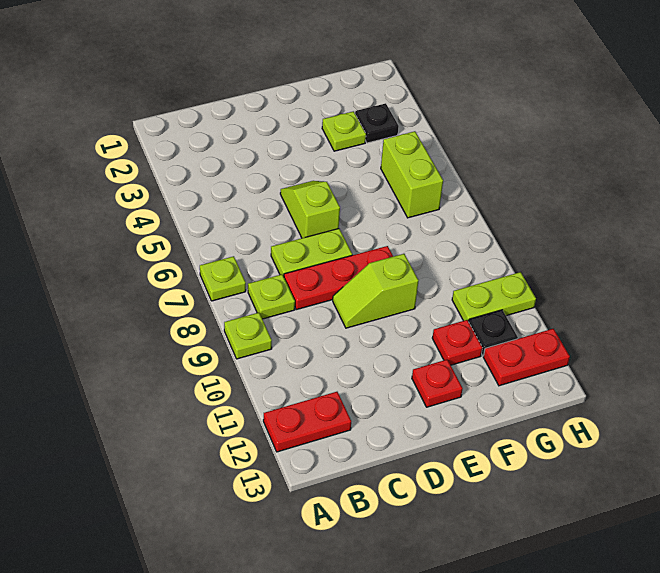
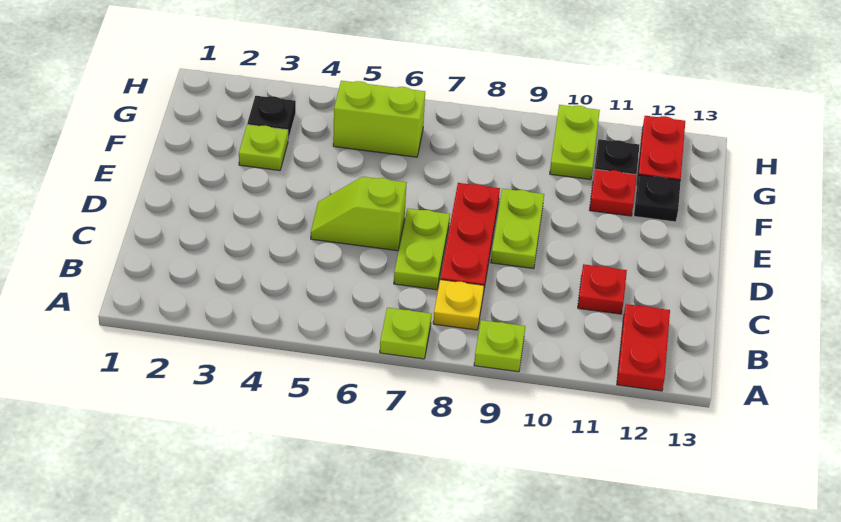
lime 1x1 plate [248,274,295,319] -> yellow 1x1 plate [433,280,484,330]
lime 1x2 slope [333,254,419,328] -> lime 1x2 plate [491,189,544,269]
red 1x1 plate [412,360,463,407] -> red 1x1 plate moved to [578,264,627,314]
none -> black 1x1 plate [634,175,681,222]

